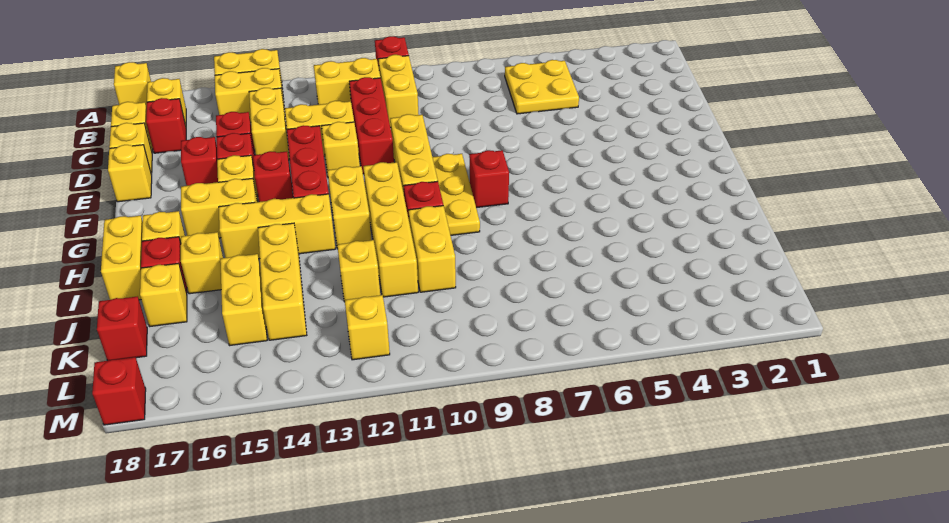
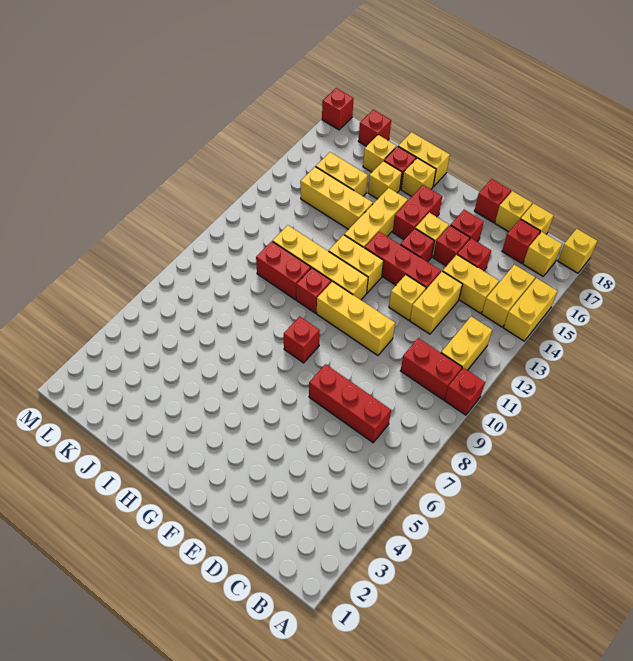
yellow 2x2 plate [505,60,579,114] -> none
yellow 1x2 brick [378,55,419,127] -> red 1x2 brick [401,338,462,400]
red 1x3 brick [349,77,394,174] -> red 1x3 brick moved to [309,364,391,443]
yellow 1x1 brick [108,145,152,202] -> red 1x1 brick [474,179,511,223]
yellow 1x3 plate [432,154,480,235] -> none
yellow 1x2 brick [181,178,257,238] -> red 1x2 brick [393,185,442,239]
yellow 1x2 brick [408,206,456,292] -> red 1x2 brick [256,241,311,300]
yellow 1x1 brick [337,240,380,302] -> none
yellow 1x1 brick [345,295,390,360] -> none

